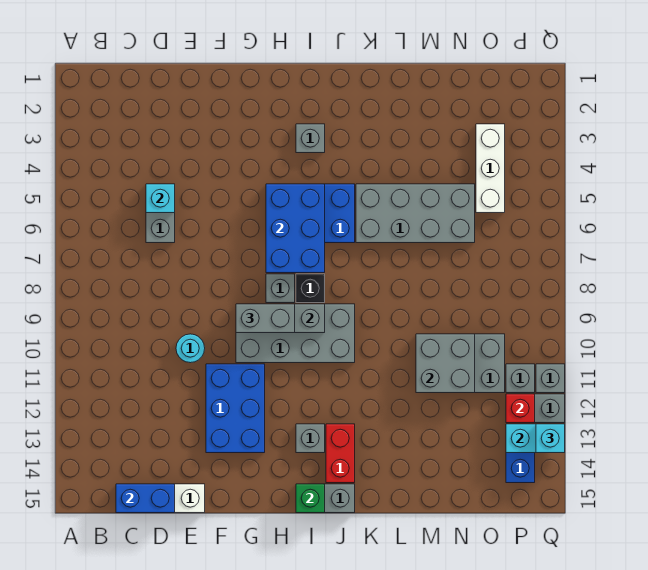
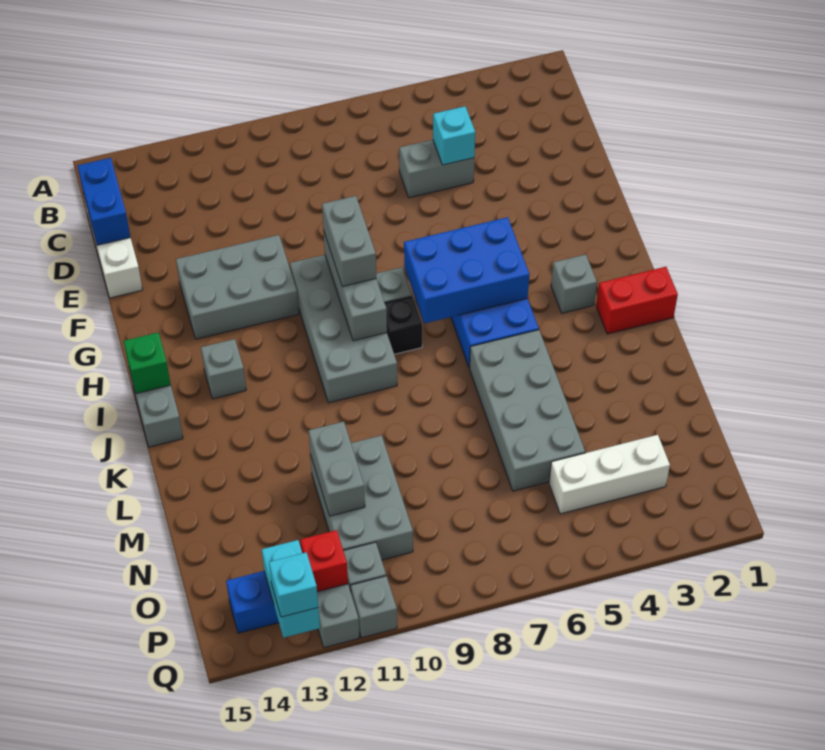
cyan 1x1 round brick [176,334,205,363] -> none
blue 2x3 brick [206,364,265,453] -> grey 2x3 brick [176,235,299,339]
red 1x2 brick [326,424,355,483] -> red 1x2 brick moved to [596,267,678,334]
grey 2x2 brick [416,334,475,393] -> grey 1x2 brick [309,422,365,516]

